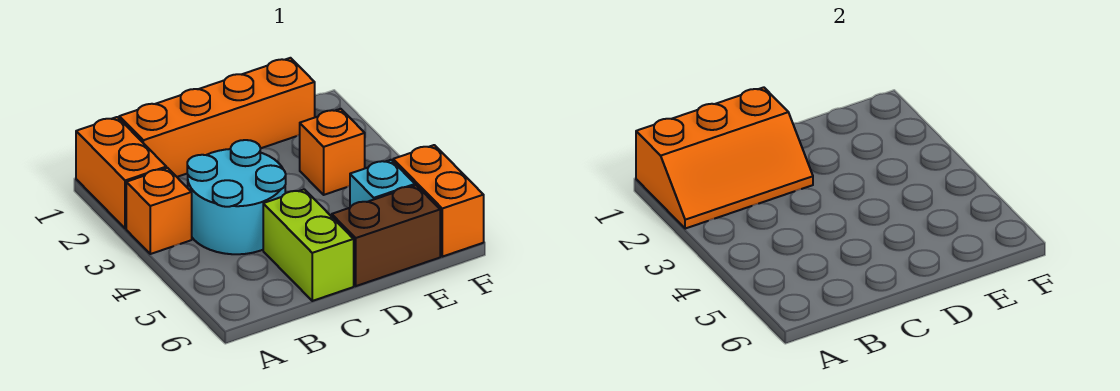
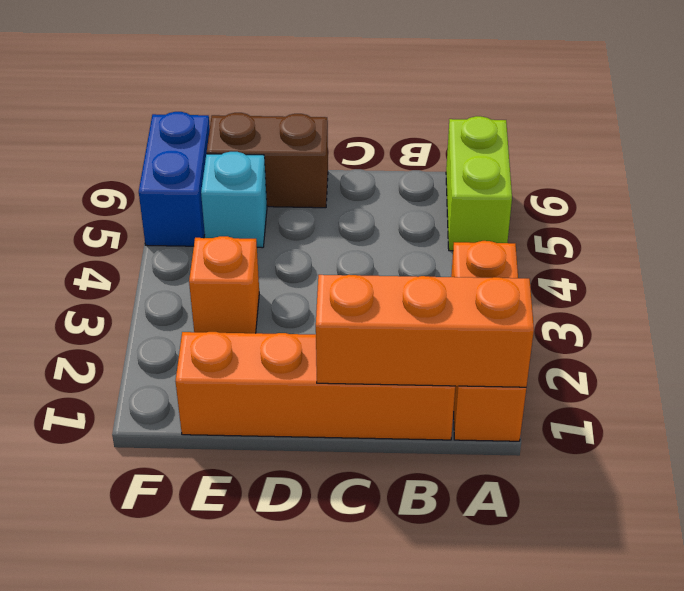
cyan 2x2 round brick [187,140,286,254] -> none
lime 1x2 brick [263,189,354,301] -> lime 1x2 brick moved to [446,116,512,251]
orange 1x2 brick [393,145,484,257] -> blue 1x2 brick [139,112,210,246]

